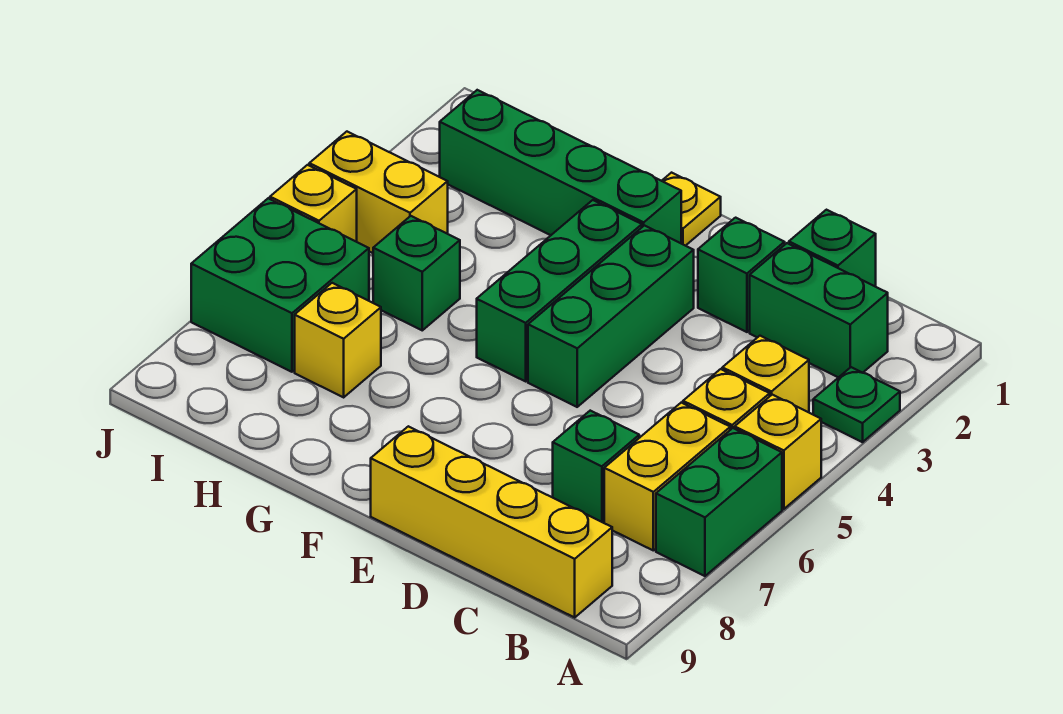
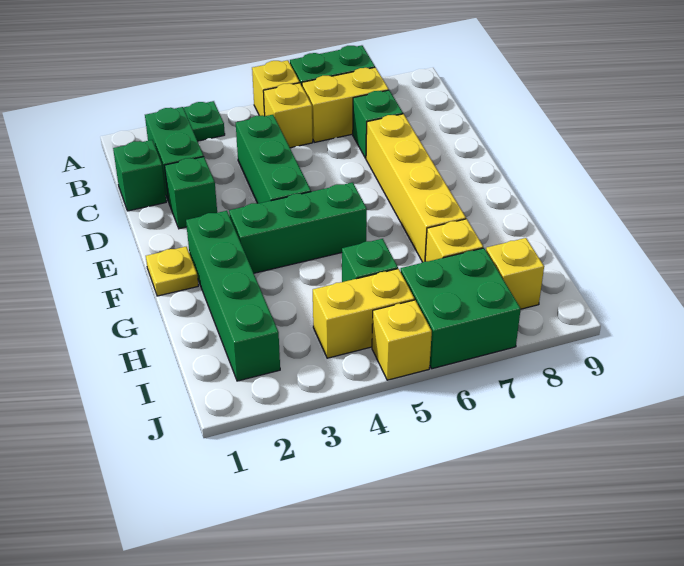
yellow 1x1 brick [722,336,809,412] -> yellow 1x1 brick moved to [486,238,544,309]
yellow 1x4 brick [371,426,612,617] -> yellow 1x4 brick moved to [366,114,466,262]
green 1x3 brick [528,226,694,407] -> green 1x3 brick turned to [236,115,311,203]
yellow 1x2 brick [309,132,448,253] -> yellow 1x2 brick turned to [313,269,414,358]

